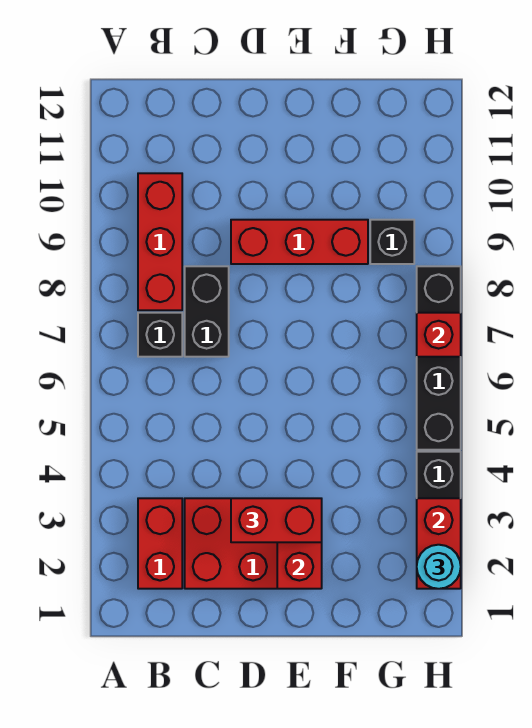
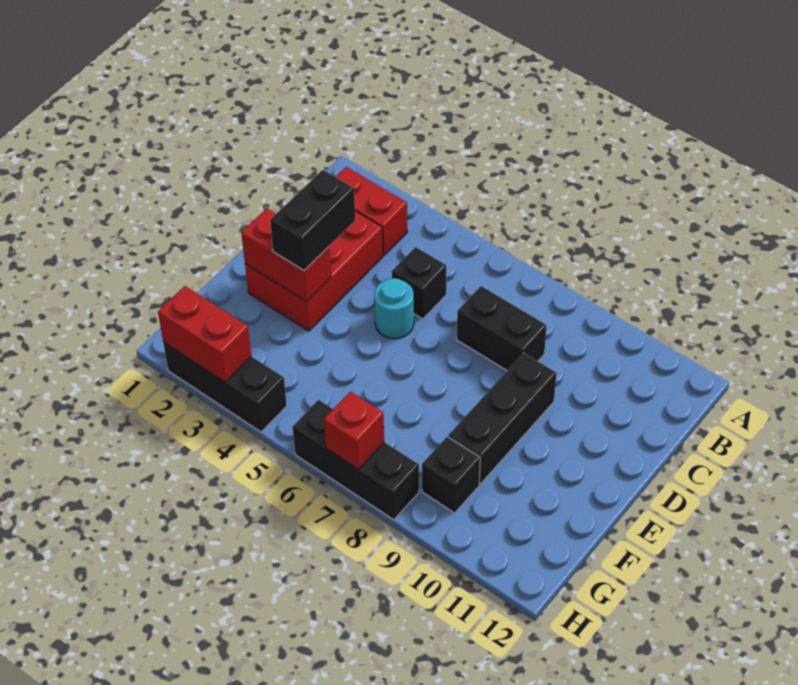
black 1x1 brick [138,313,182,357] -> black 1x1 brick moved to [392,247,446,319]
red 1x3 brick [138,173,182,310] -> none
red 1x2 brick [231,498,322,542] -> black 1x2 brick [270,170,356,270]
red 1x3 brick [231,220,368,264] -> black 1x3 brick [448,353,556,484]
cyan 1x1 round brick [417,545,461,589] -> cyan 1x1 round brick moved to [374,278,414,339]
black 1x4 brick [417,266,461,450] -> black 1x3 brick [293,400,419,520]

